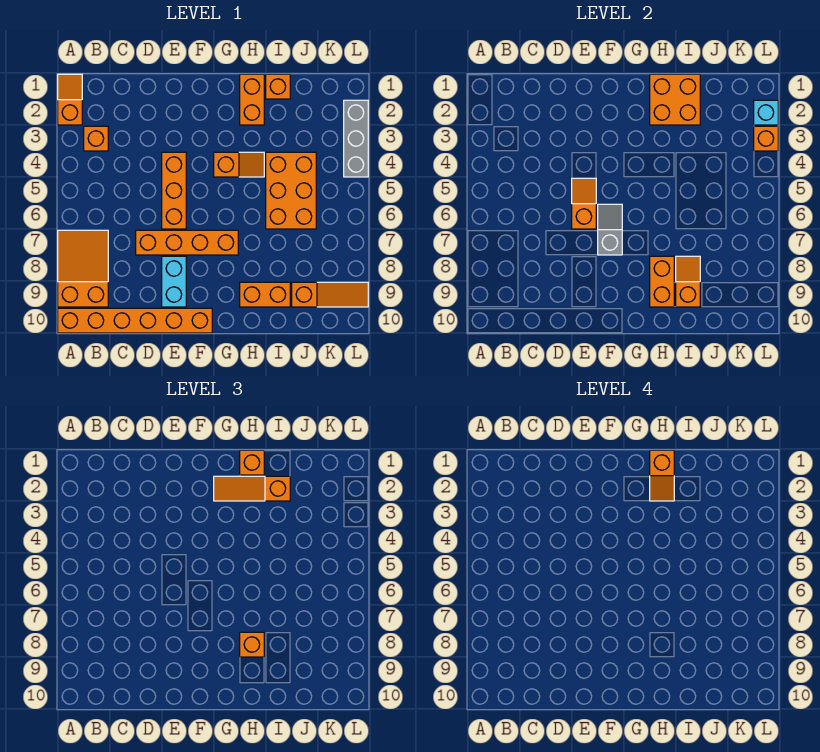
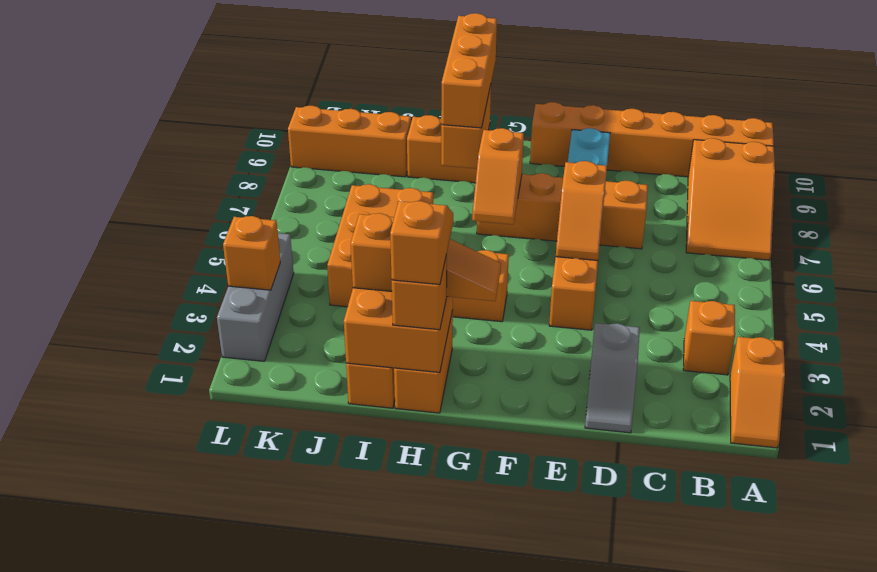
grey 1x2 slope [598,204,622,255] -> grey 1x2 slope moved to [585,323,640,433]
orange 1x1 brick [240,632,264,657] -> orange 1x3 brick [441,13,497,128]
orange 1x2 slope [676,256,700,307] -> orange 1x2 slope moved to [472,128,524,225]
orange 1x3 slope [292,282,368,307] -> orange 1x3 brick [288,106,411,177]
cyan 1x1 brick [754,100,778,125] -> none

